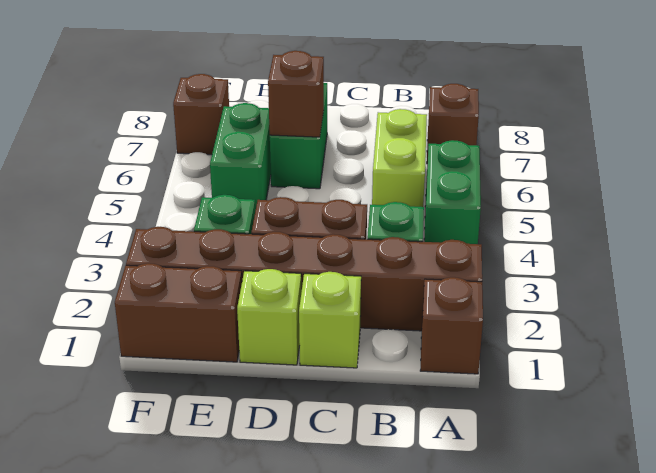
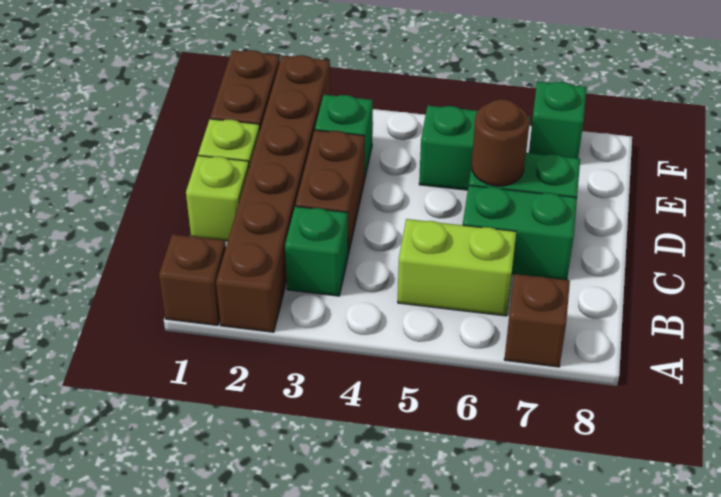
green 1x2 brick [424,140,481,244] -> green 1x2 brick moved to [463,185,577,280]
brown 1x1 brick [268,51,324,137] -> brown 1x1 round brick [472,99,529,186]
brown 1x1 brick [173,74,229,155] -> green 1x1 brick [529,82,587,158]

